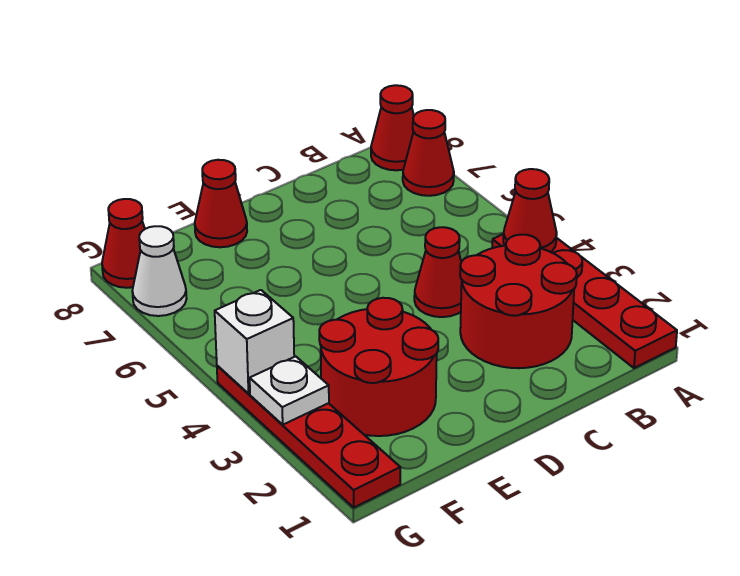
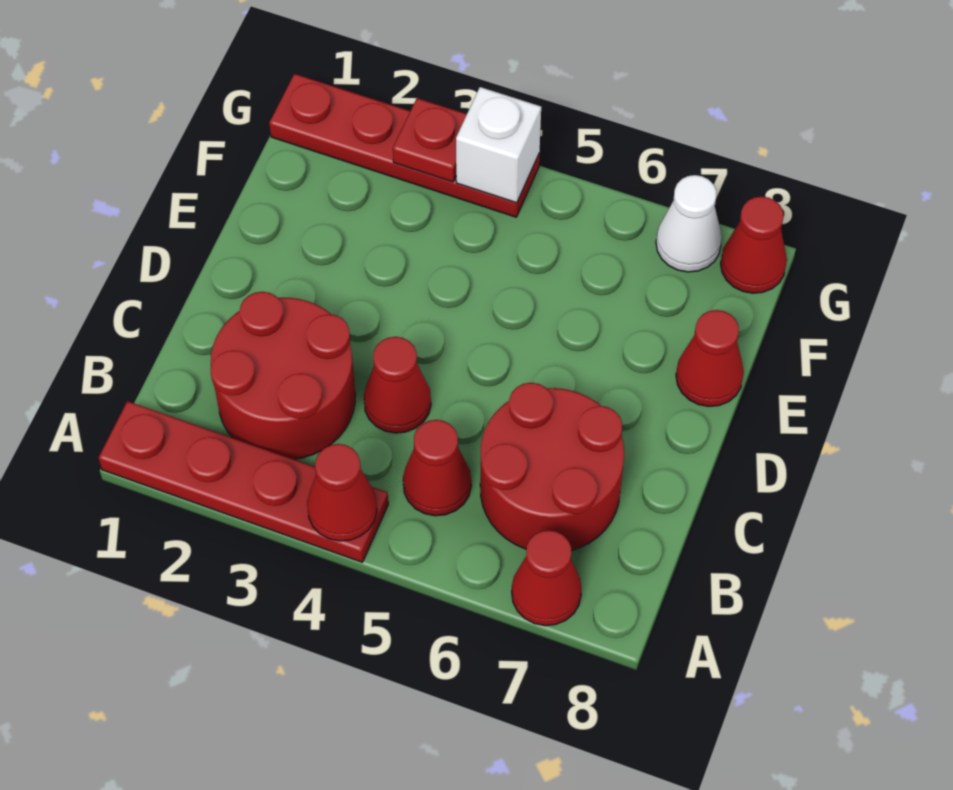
red 1x1 cone [371,85,414,170] -> red 1x1 cone moved to [403,420,471,516]
red 2x2 round brick [319,298,438,436] -> red 2x2 round brick moved to [480,383,624,551]
white 1x1 plate [250,356,329,425] -> red 1x1 plate [393,98,467,182]

